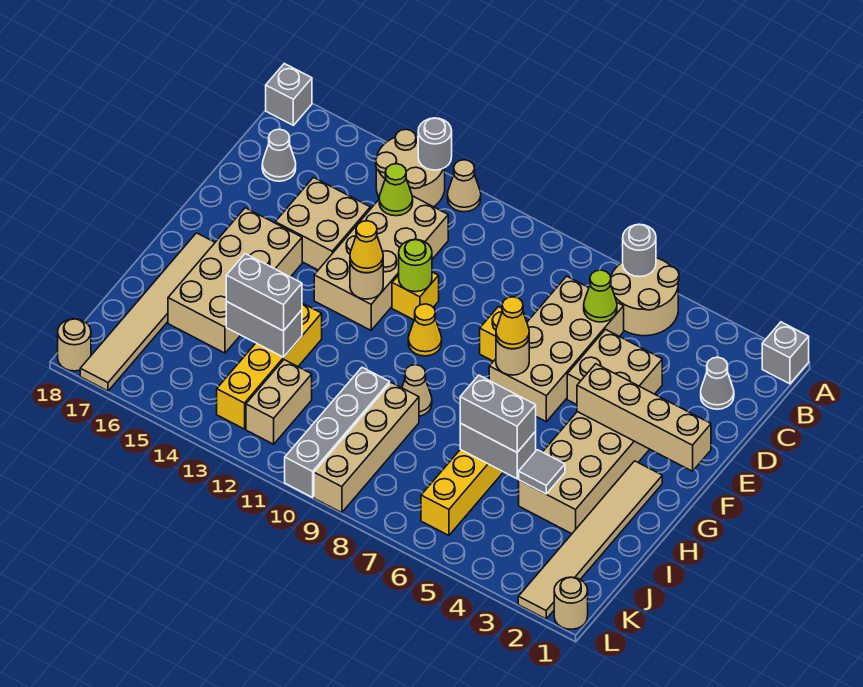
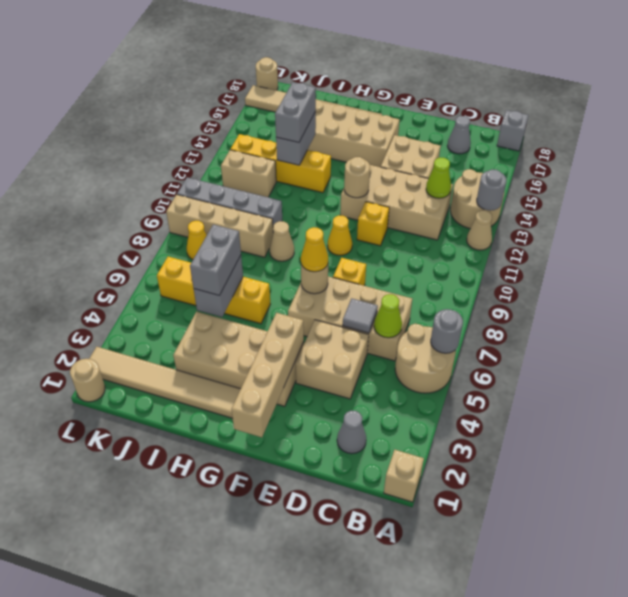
grey 1x1 brick [762,322,809,384] -> tan 1x1 brick [384,450,424,502]
lime 1x1 round brick [399,240,432,292] -> none
yellow 1x1 cone [350,221,383,273] -> yellow 1x1 cone moved to [187,221,207,259]
grey 1x1 tile [519,450,565,494] -> grey 1x1 tile moved to [343,298,378,333]

